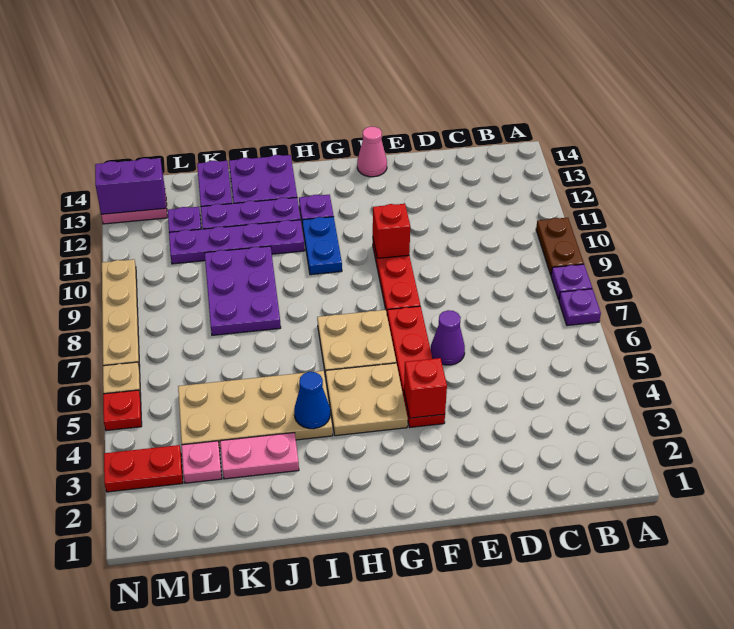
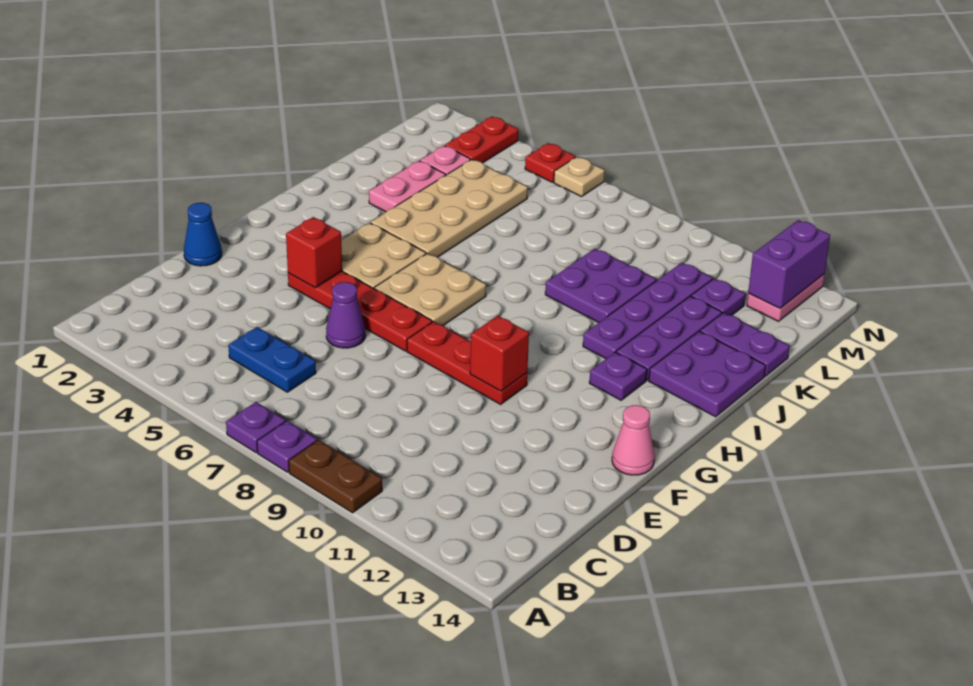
blue 1x2 plate [302,217,342,275] -> blue 1x2 plate moved to [228,327,316,392]
blue 1x1 cone [294,372,330,429] -> blue 1x1 cone moved to [184,203,222,266]
purple 2x3 plate [205,246,281,335] -> purple 2x2 plate [545,249,656,323]
tan 1x4 plate [102,259,140,370] -> none

